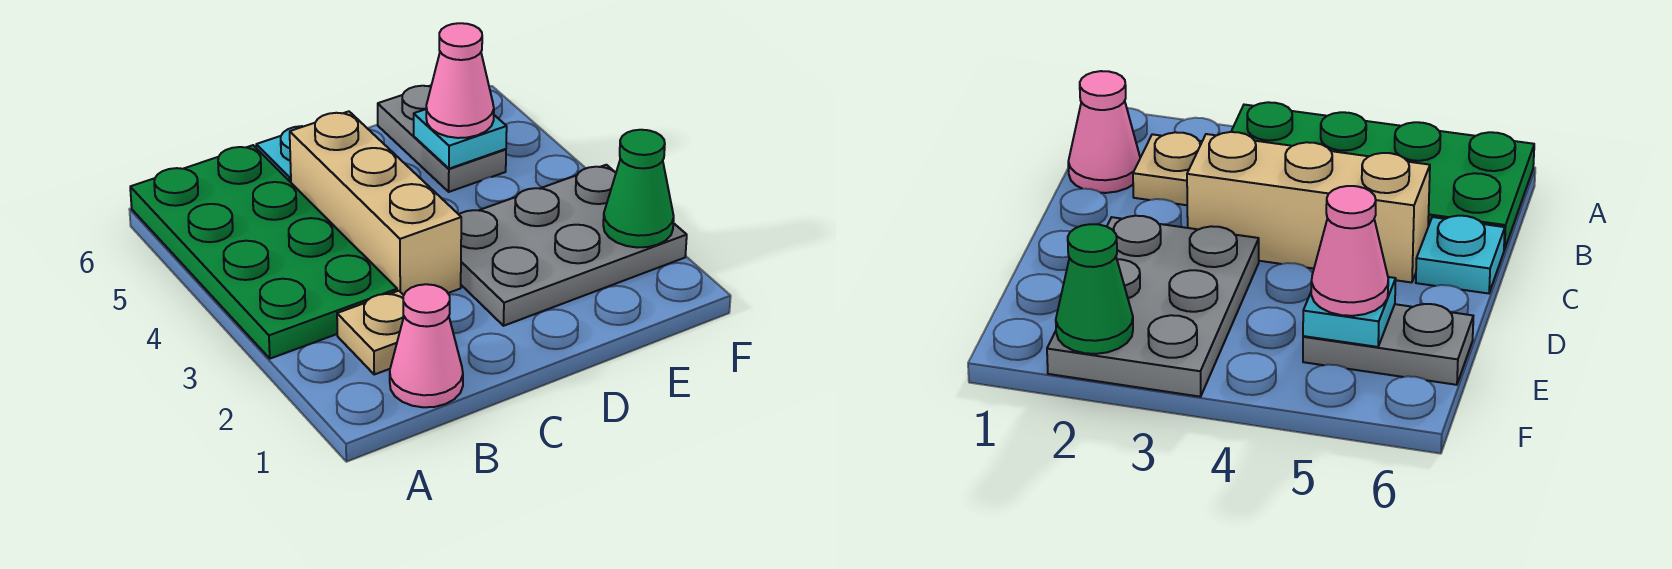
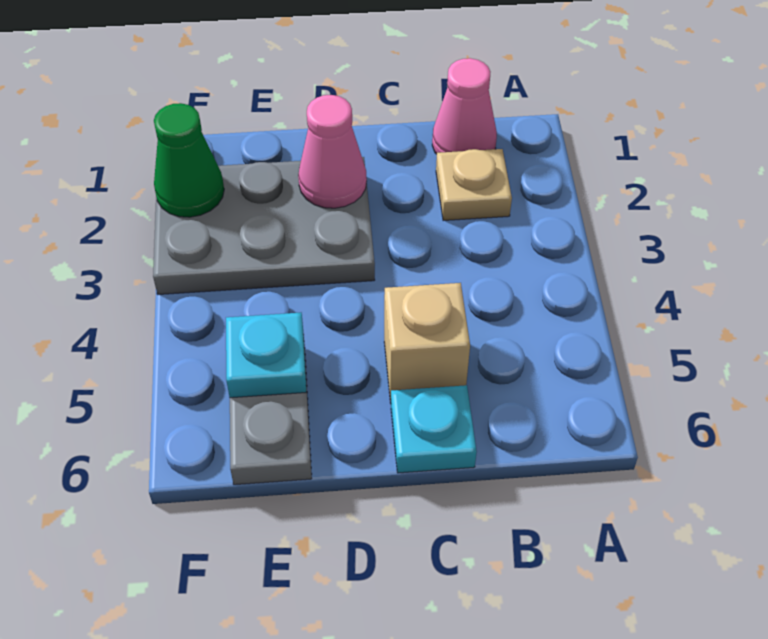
green 2x4 plate [130,145,397,359] -> none
tan 1x3 brick [290,111,461,295] -> tan 1x1 brick [384,283,470,403]
pink 1x1 cone [426,23,494,138] -> pink 1x1 cone moved to [298,95,367,208]

